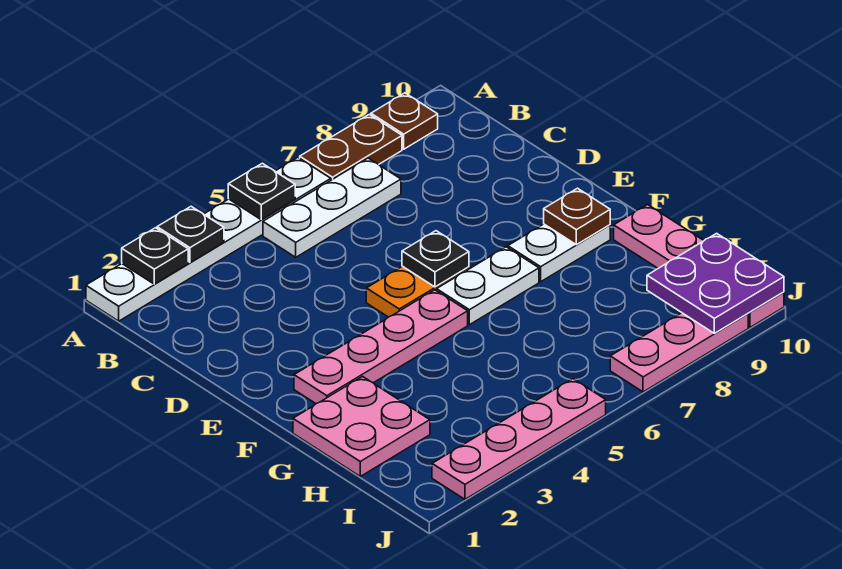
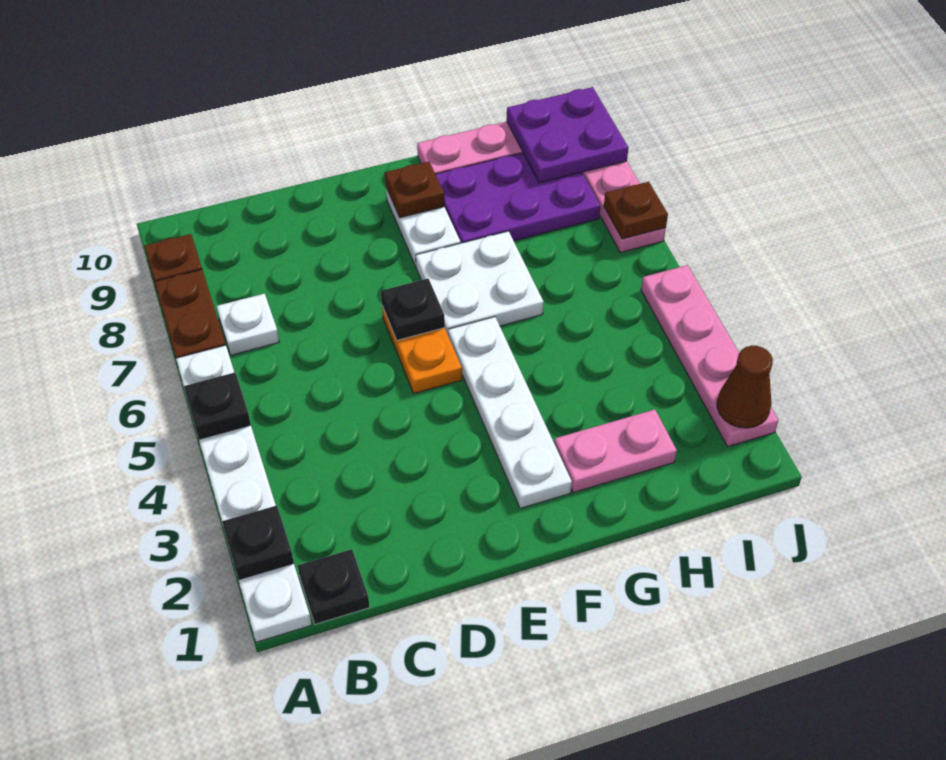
black 1x1 plate [157,206,224,263] -> black 1x1 plate moved to [298,549,370,624]
white 1x3 plate [263,158,401,257] -> white 1x1 plate [217,294,279,355]
pink 1x4 plate [294,290,468,404] -> white 1x4 plate [448,317,572,508]
white 1x2 plate [437,247,539,325] -> white 2x2 plate [416,231,544,335]
pink 2x2 plate [293,377,430,476] -> pink 1x2 plate [554,410,677,493]
none -> purple 2x3 plate [436,153,600,243]
none -> brown 1x1 cone [717,346,773,428]
none -> brown 1x1 plate [604,182,668,239]

